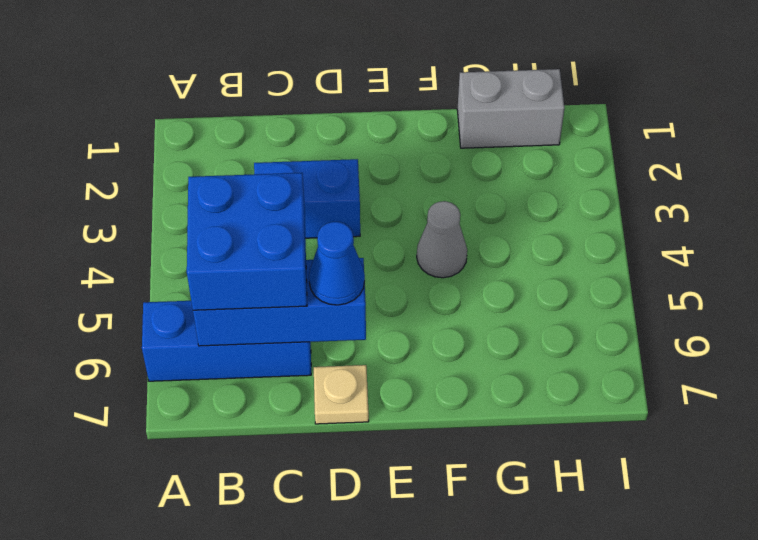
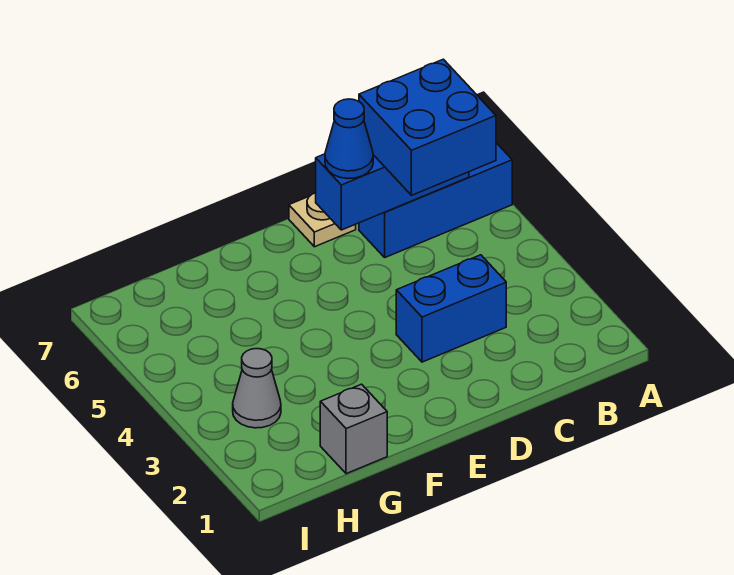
grey 1x1 cone [417,201,467,278] -> grey 1x1 cone moved to [233,349,281,428]
grey 1x2 brick [457,69,565,148] -> grey 1x1 brick [320,384,387,474]

